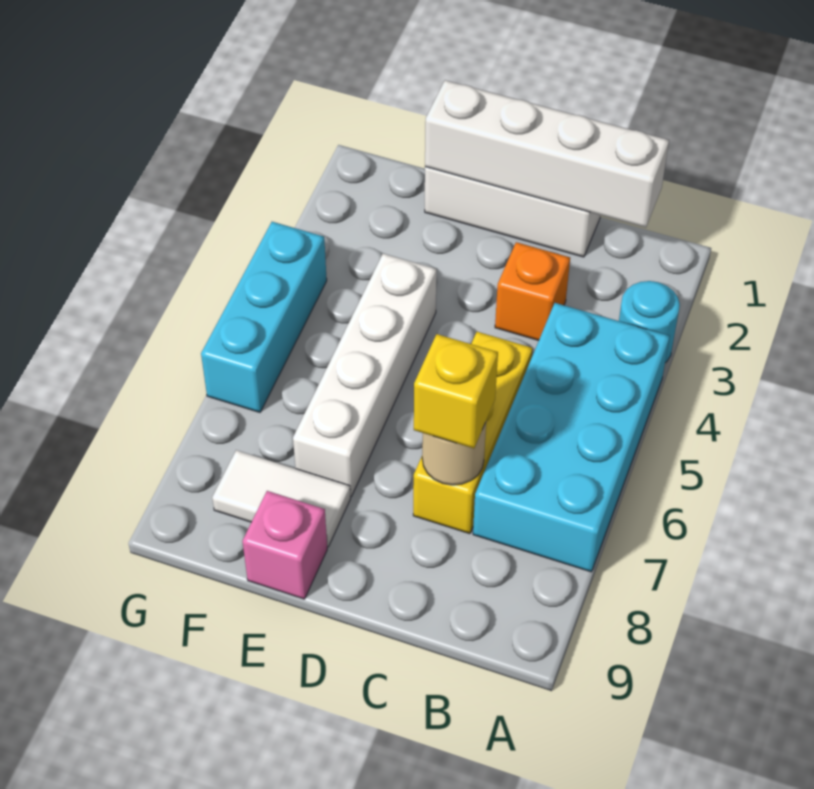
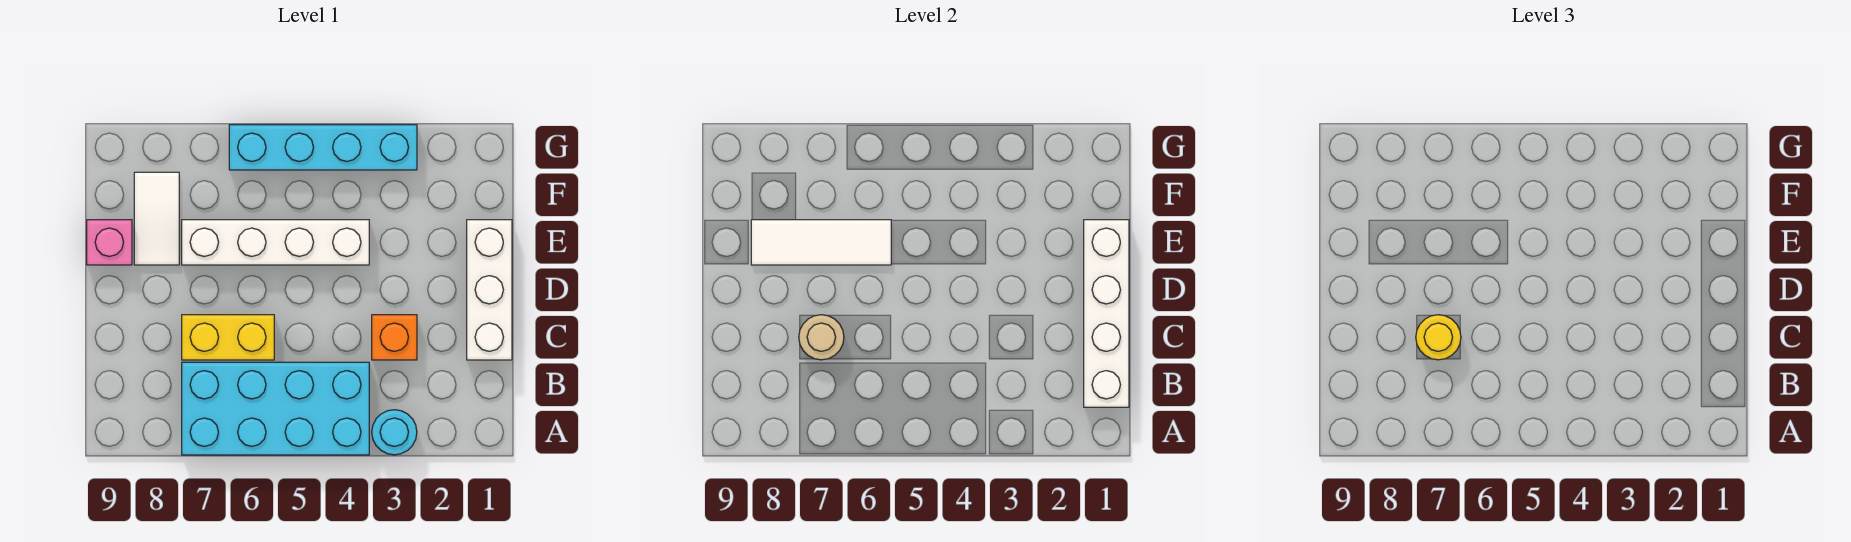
yellow 1x3 brick [413,332,533,534] -> yellow 1x2 brick [182,315,274,360]
yellow 1x1 brick [414,334,498,448] -> yellow 1x1 round brick [1416,315,1461,360]
none -> white 1x3 tile [751,220,891,265]
cyan 1x3 brick [201,222,327,412] -> cyan 1x4 brick [229,125,417,170]

